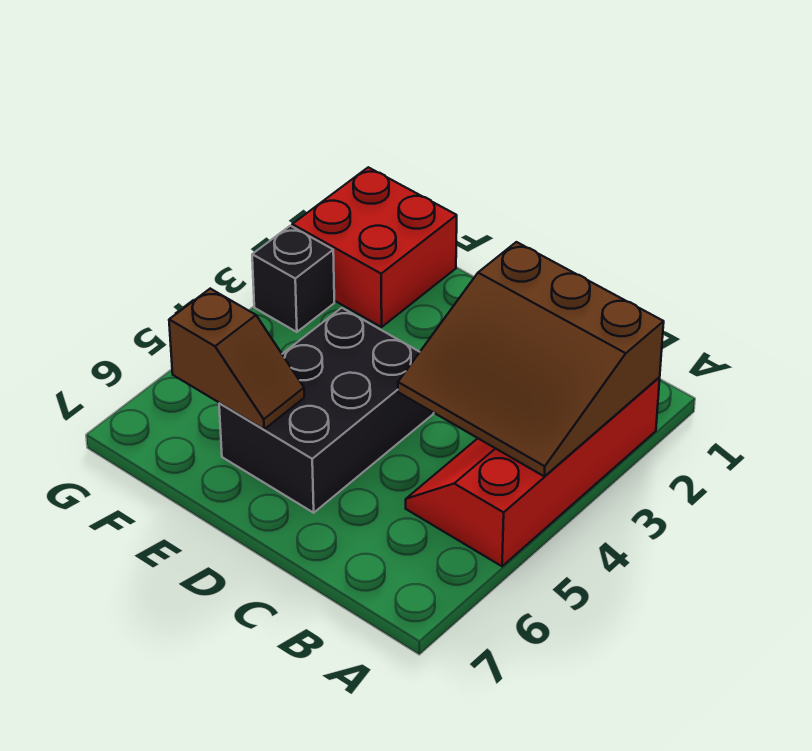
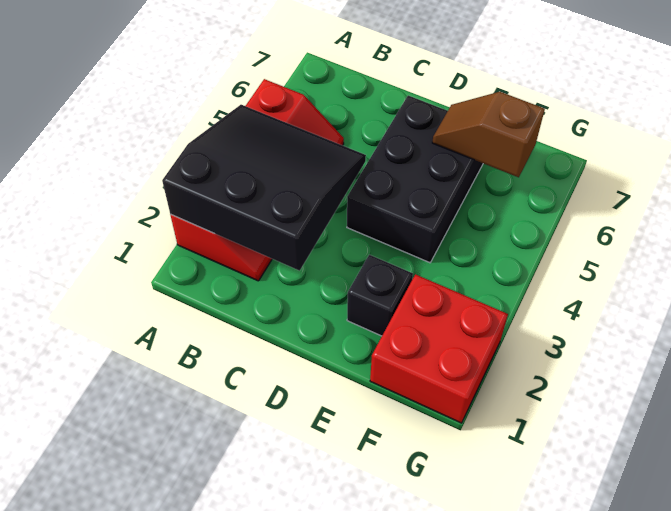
brown 3x3 slope [398,242,664,476] -> black 3x3 slope [162,105,366,271]
black 1x1 brick [252,226,334,332] -> black 1x1 brick moved to [347,255,413,336]

